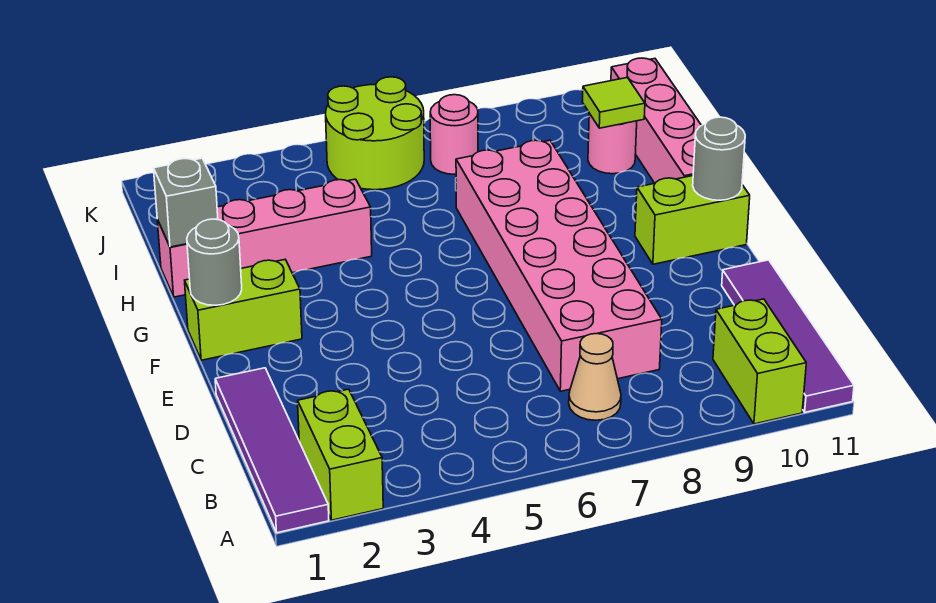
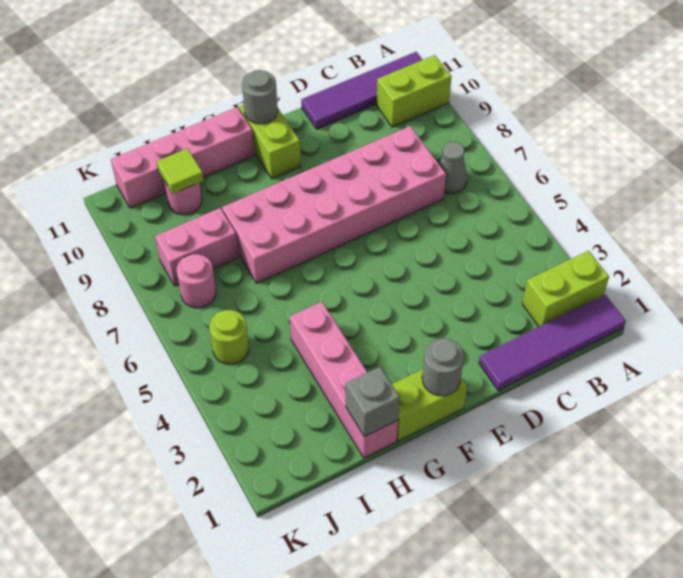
tan 1x1 cone [569,334,621,420] -> grey 1x1 cone [439,142,467,194]
lime 1x2 brick [185,260,302,360] -> lime 1x2 brick turned to [392,369,467,441]
none -> pink 1x2 brick [155,208,239,286]
lime 2x2 round brick [326,77,424,190] -> lime 1x1 round brick [209,310,249,364]

